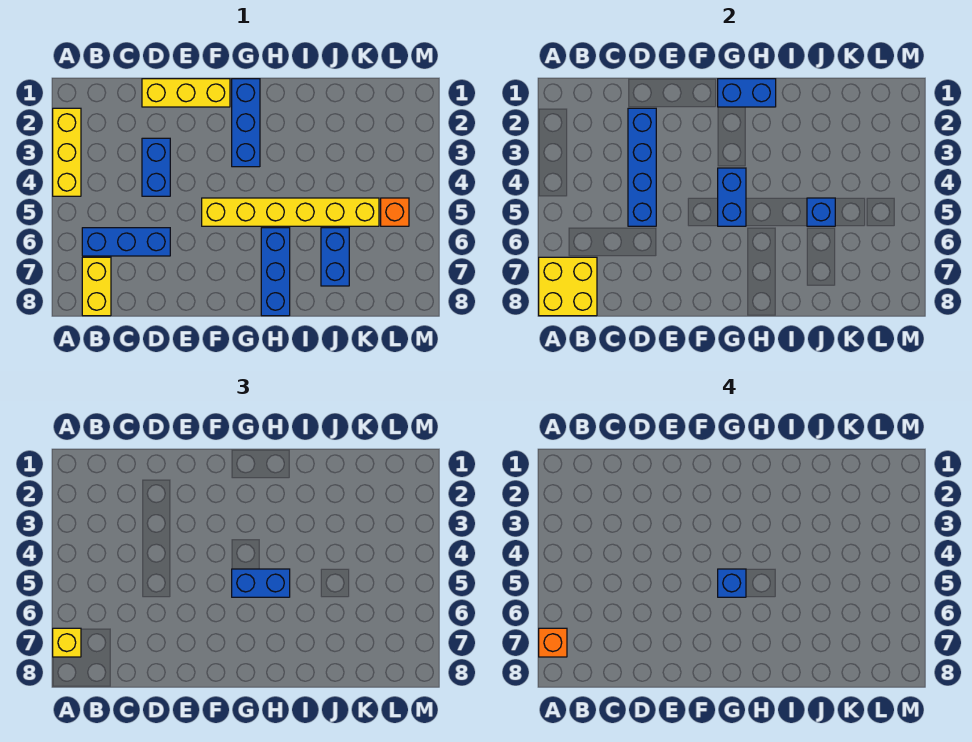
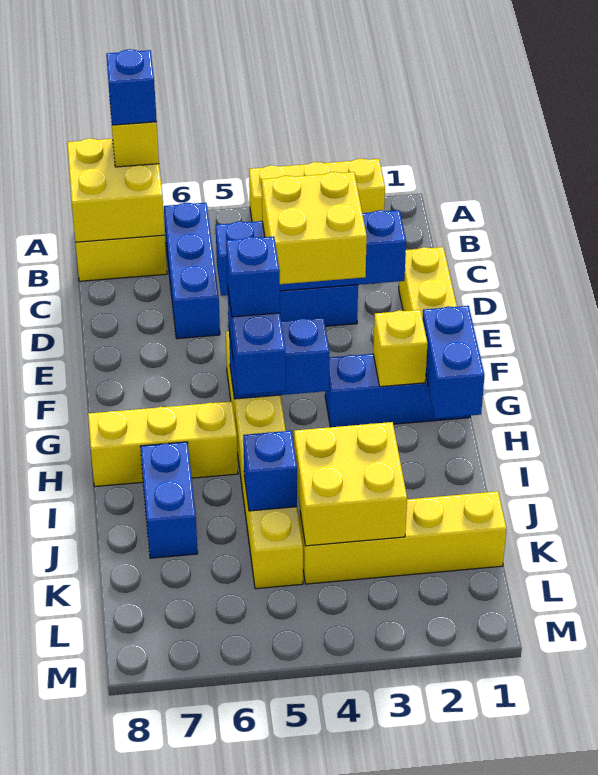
orange 1x1 brick [539,628,567,657] -> blue 1x1 brick [106,49,157,125]
none -> yellow 2x2 brick [262,172,367,284]
none -> yellow 1x1 brick [373,310,428,387]
blue 1x3 brick [261,228,290,316] -> yellow 1x3 brick [88,401,238,487]
none -> yellow 2x2 brick [294,422,407,546]
blue 1x2 brick [321,228,349,286] -> blue 1x2 brick turned to [140,442,198,558]
none -> yellow 1x4 brick [300,491,507,584]
orange 1x1 brick [381,198,409,226] -> none

